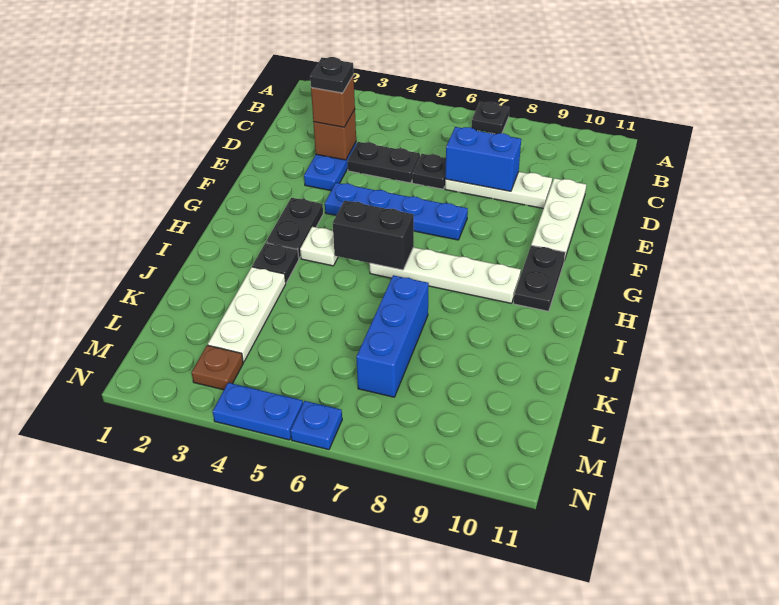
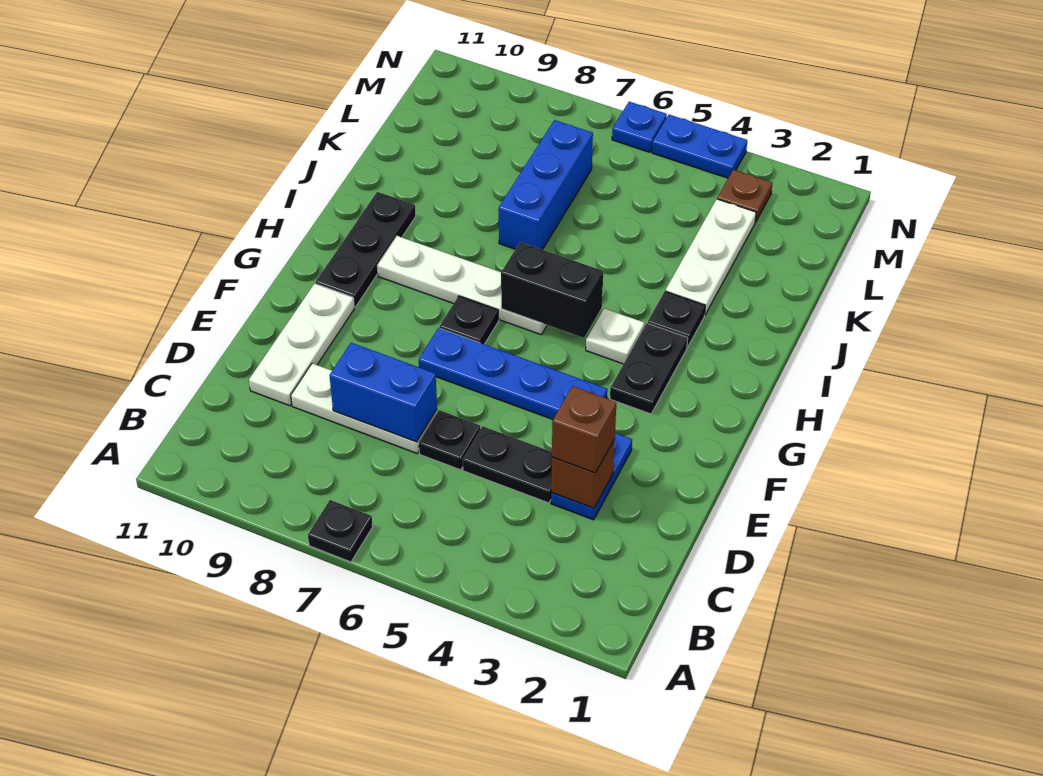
black 1x1 plate [310,57,354,93] -> black 1x1 plate moved to [439,296,499,344]
black 1x2 plate [513,245,565,311] -> black 1x3 plate [316,192,416,307]

